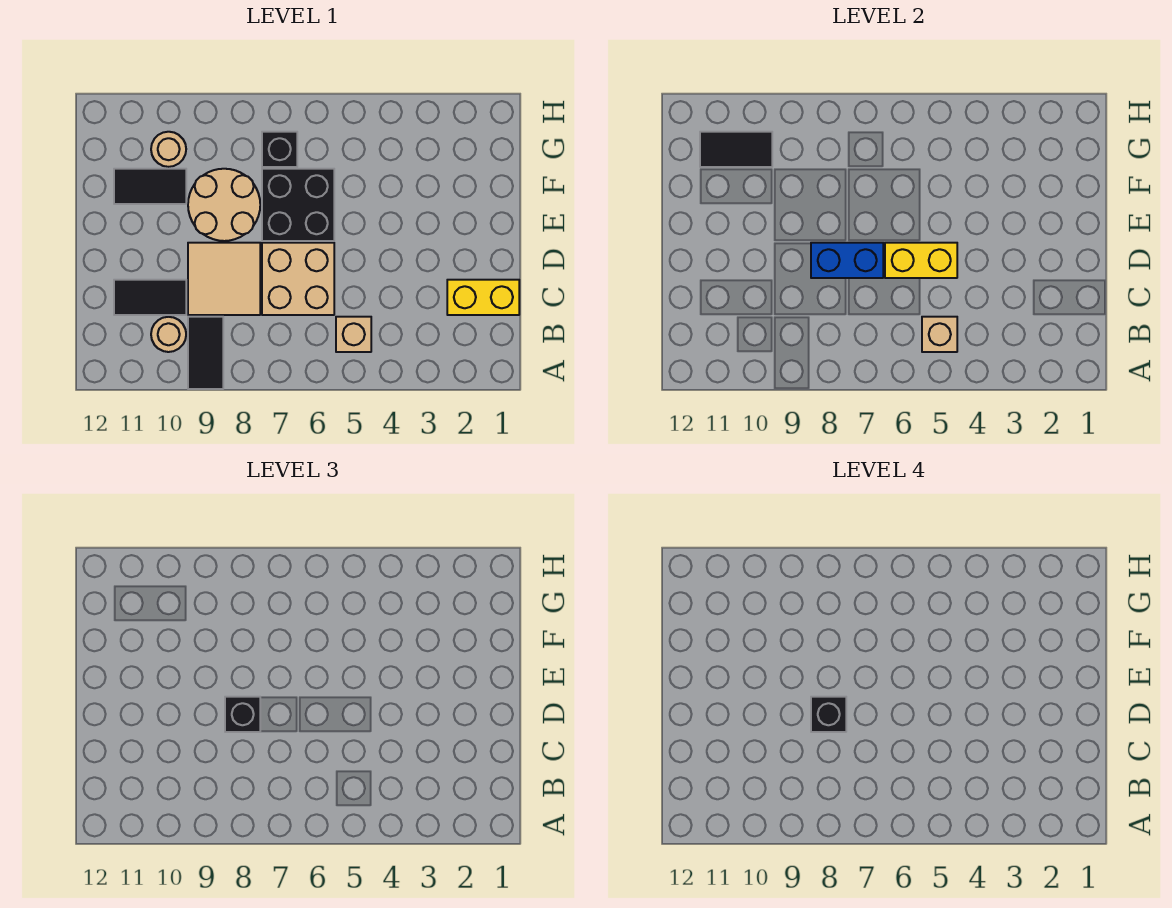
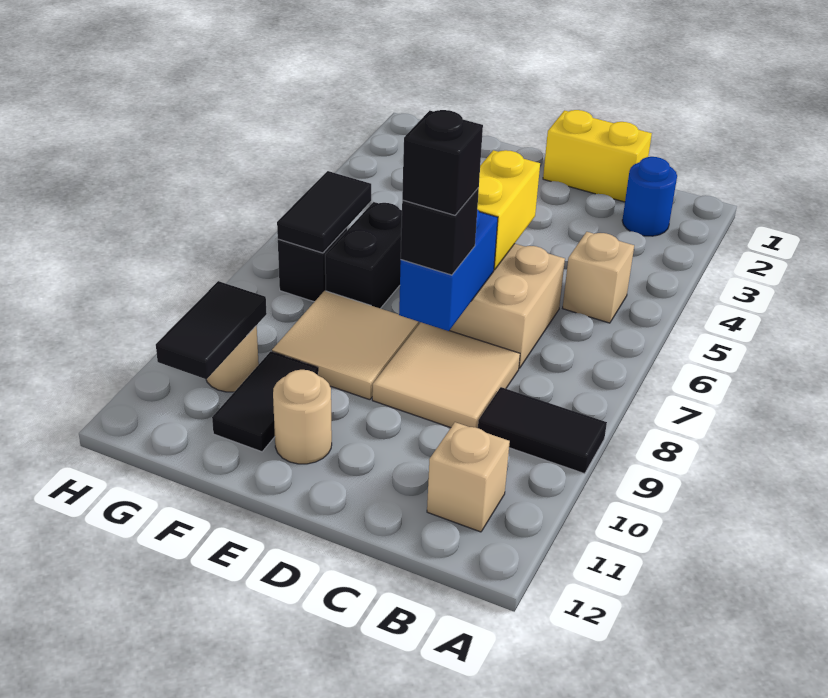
none -> blue 1x1 round brick [622,157,677,236]
tan 1x1 brick [922,317,957,352] -> tan 1x1 brick moved to [427,422,510,532]
tan 1x1 round brick [151,317,186,352] -> tan 1x1 round brick moved to [273,370,332,464]
yellow 1x2 brick [447,280,519,315] -> yellow 1x2 brick turned to [543,110,652,202]
black 1x2 tile [114,280,186,315] -> black 1x2 tile moved to [277,171,371,253]
black 2x2 brick [262,169,334,241] -> black 1x2 brick [325,202,402,309]
tan 2x2 round brick [188,169,260,241] -> tan 2x2 tile [272,291,419,400]

